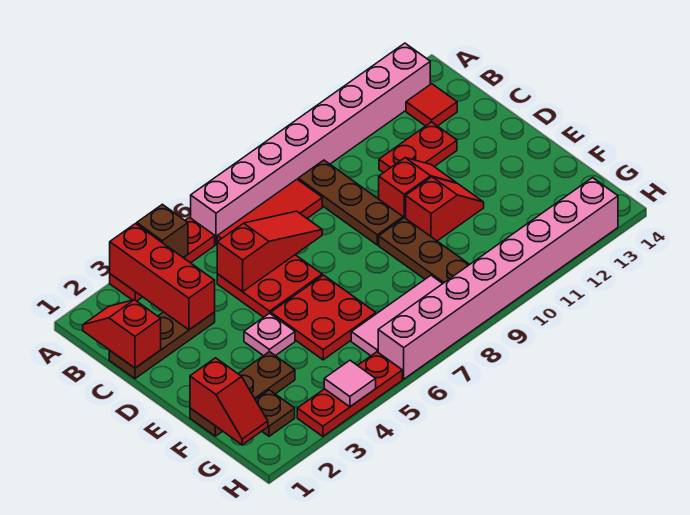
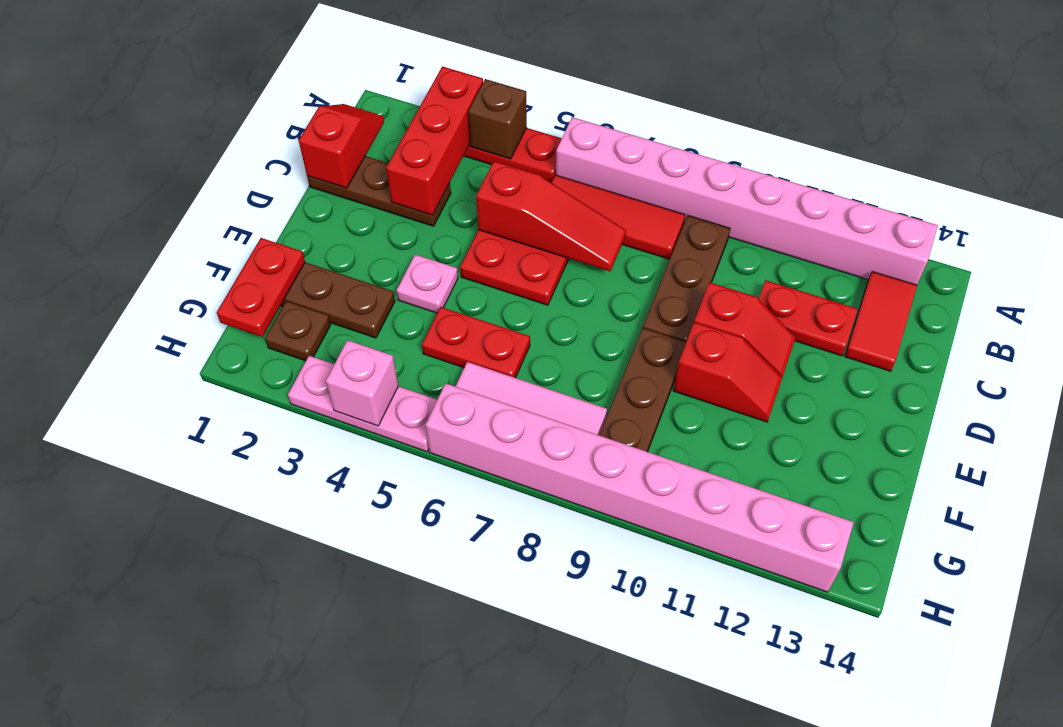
red 1x1 tile [406,84,457,126] -> red 1x2 tile [845,271,917,371]
red 2x2 plate [271,275,376,360] -> red 1x2 plate [422,307,530,378]
red 1x2 slope [190,358,268,445] -> red 1x2 plate [217,238,305,337]
red 1x3 plate [297,352,402,436] -> pink 1x3 plate [288,356,437,452]
pink 1x1 tile [324,360,376,407] -> pink 1x1 brick [326,340,398,426]

